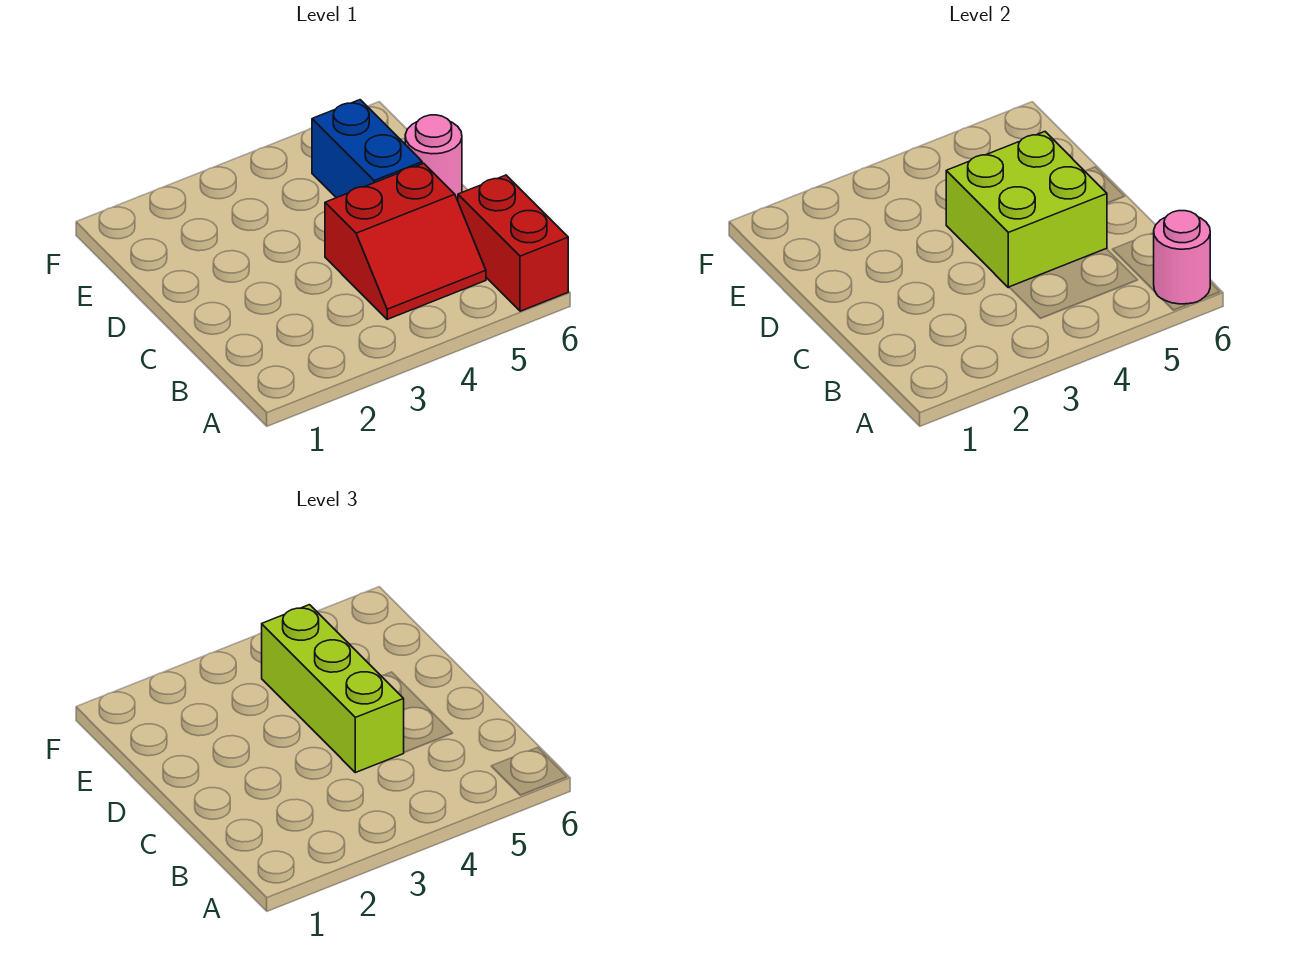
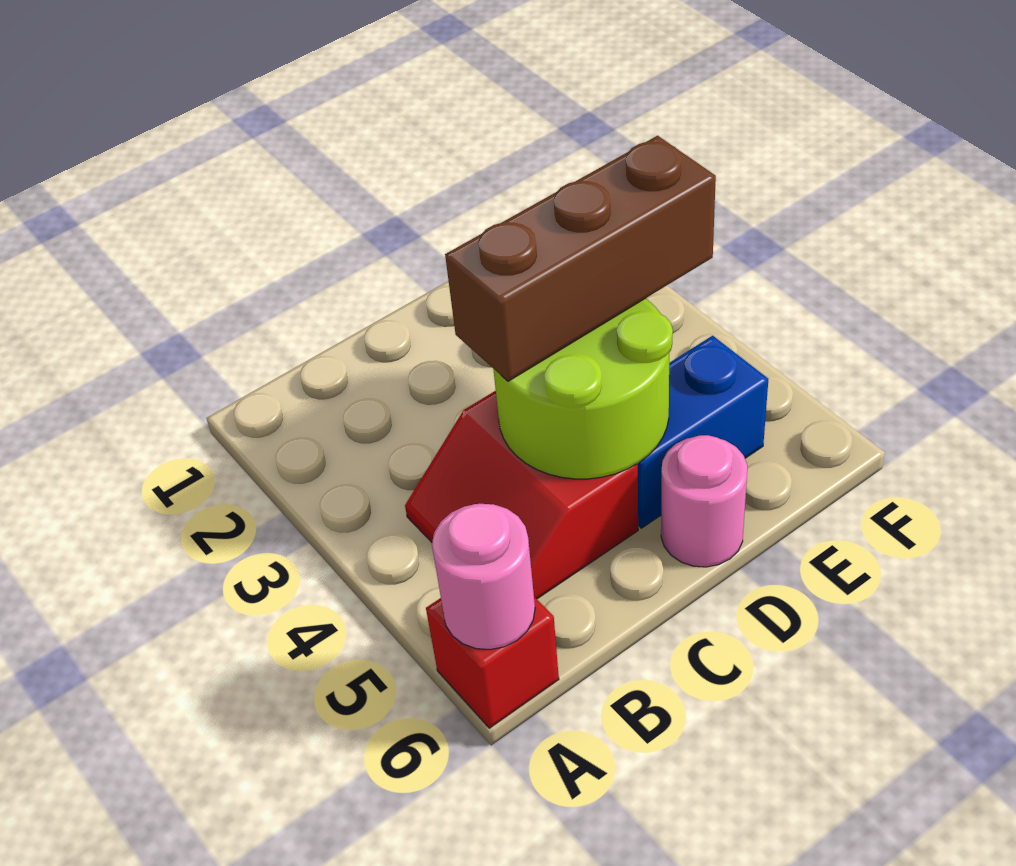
red 1x2 brick [458,175,568,311] -> red 1x1 brick [426,597,559,728]
lime 2x2 brick [946,132,1107,288] -> lime 2x2 round brick [493,298,673,479]
lime 1x3 brick [262,605,404,773] -> brown 1x3 brick [445,136,716,381]

